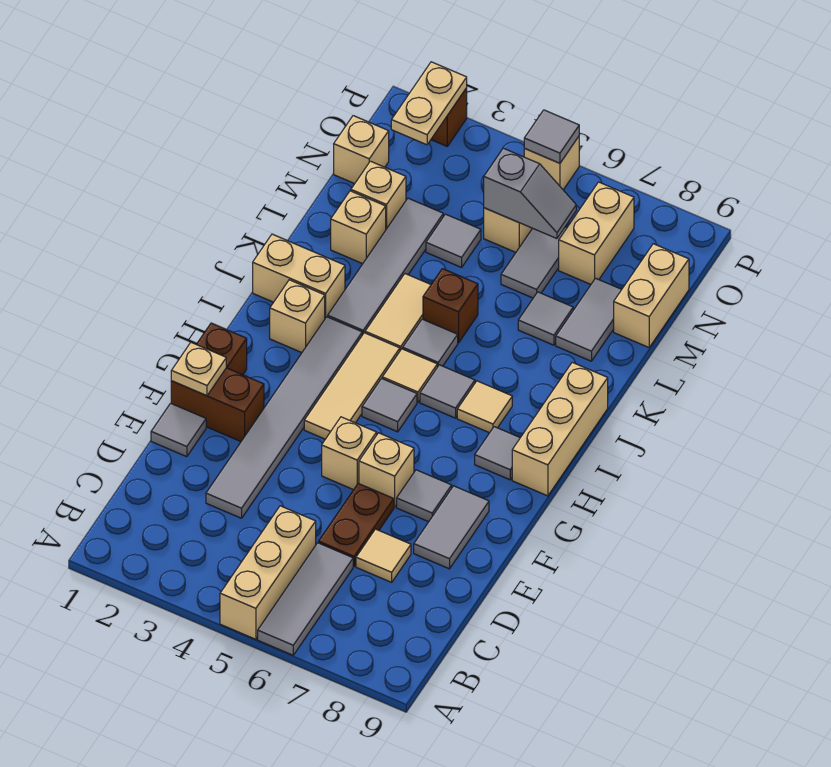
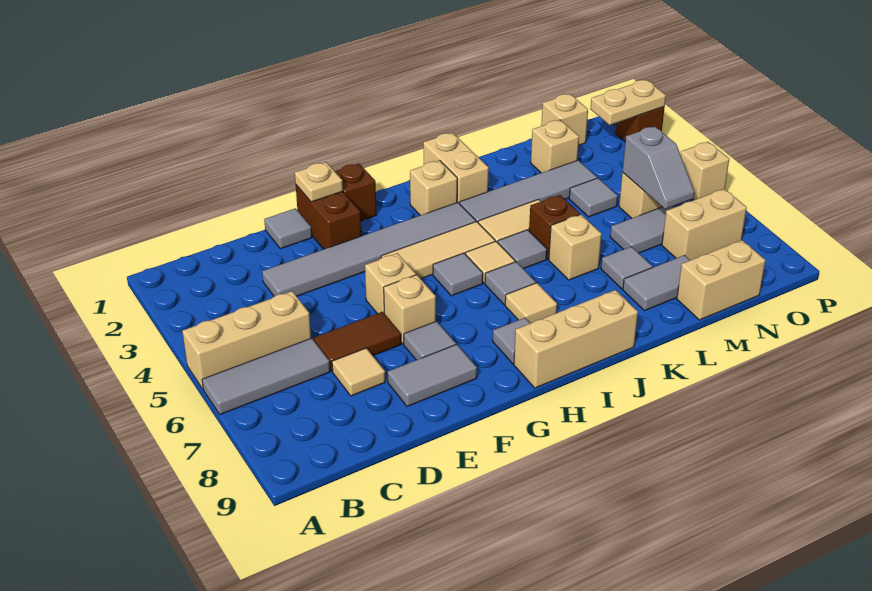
brown 1x2 plate [319,484,394,566] -> brown 1x2 tile [314,312,401,371]
tan 1x1 brick [331,191,386,264] -> tan 1x1 brick moved to [549,215,602,280]
grey 1x1 tile [524,110,579,163] -> none

